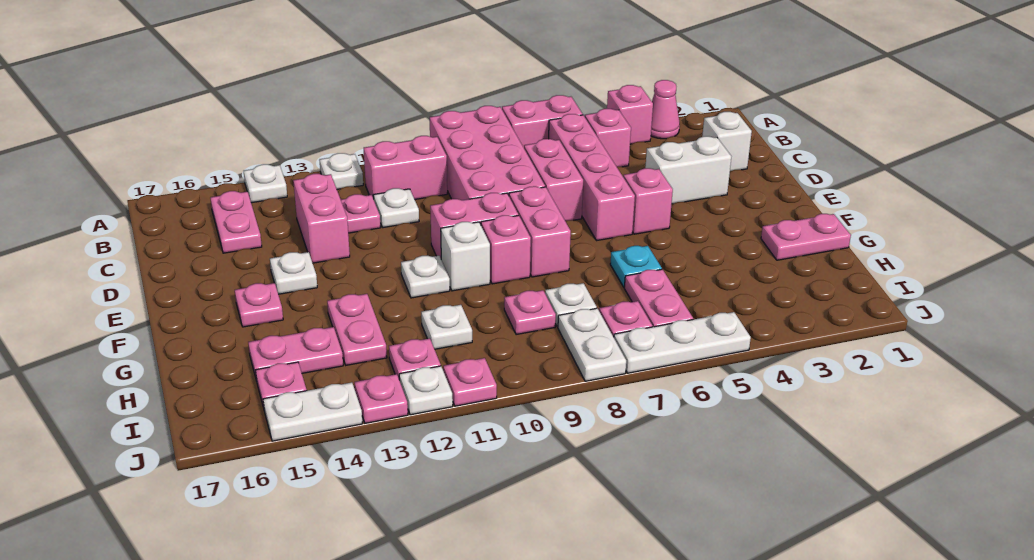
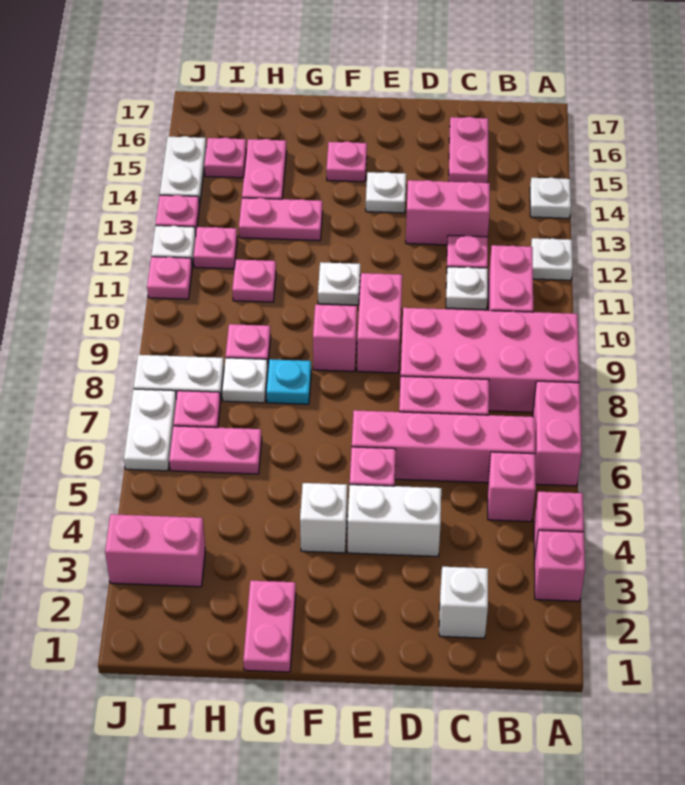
pink 1x1 cone [651,80,680,139] -> pink 1x1 brick [534,530,585,601]
pink 1x2 plate [210,191,262,253] -> pink 1x2 plate turned to [449,117,488,183]
white 1x2 brick [645,136,731,204] -> white 1x2 brick turned to [347,485,441,556]
pink 1x2 brick [509,186,571,277] -> pink 1x2 brick moved to [105,514,205,587]
white 1x1 brick [441,222,490,291] -> white 1x1 brick moved to [300,483,347,553]
cyan 1x1 plate [610,246,662,287] -> cyan 1x1 plate moved to [266,359,311,404]
white 1x1 plate [421,305,472,349] -> pink 1x1 plate [232,260,276,302]
white 1x3 plate [614,312,751,373] -> white 1x2 plate [124,389,176,471]

